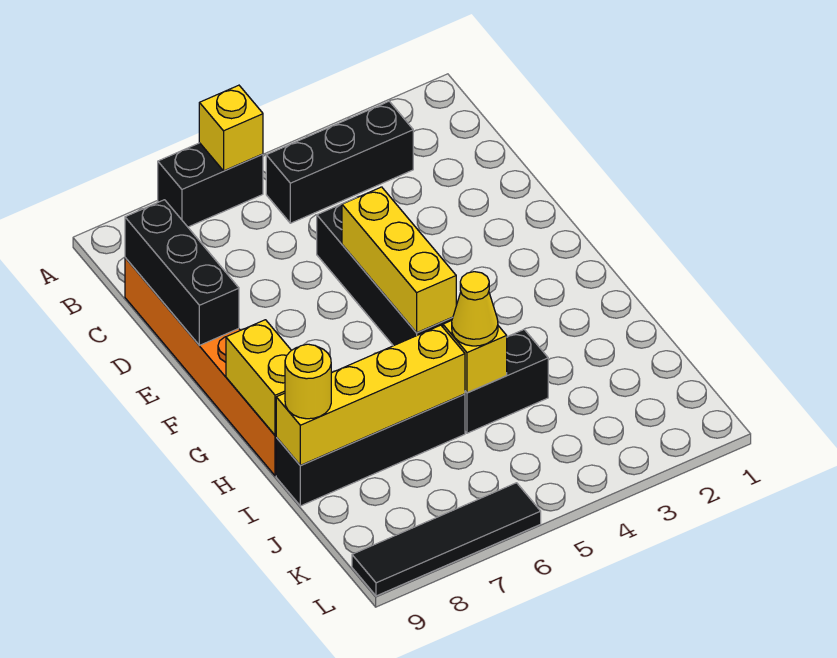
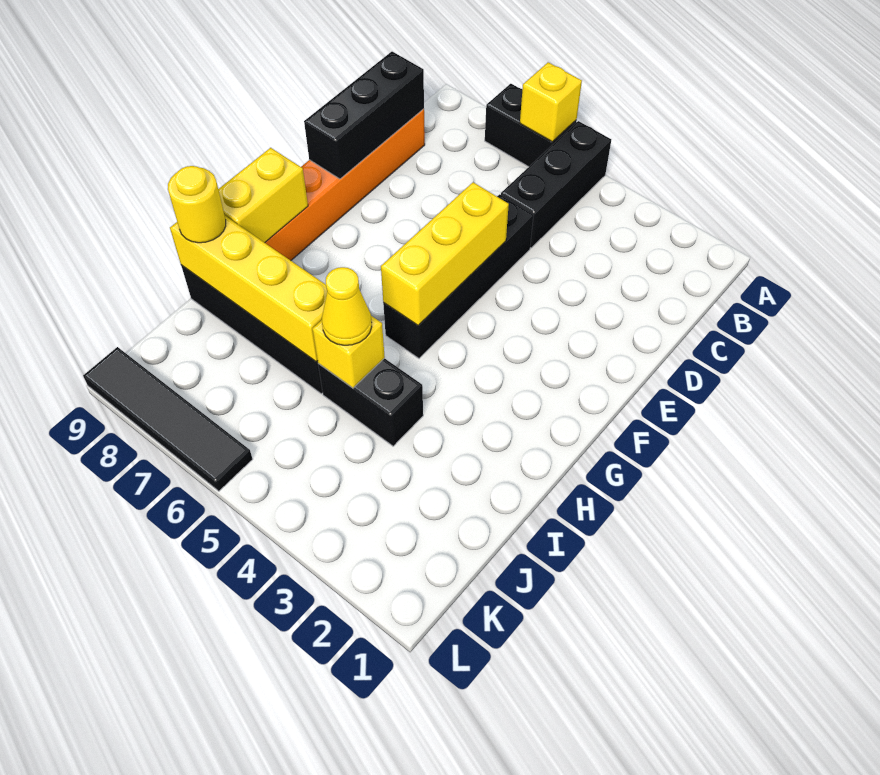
black 1x3 brick [266,101,413,223] -> black 1x3 brick turned to [501,121,611,248]

